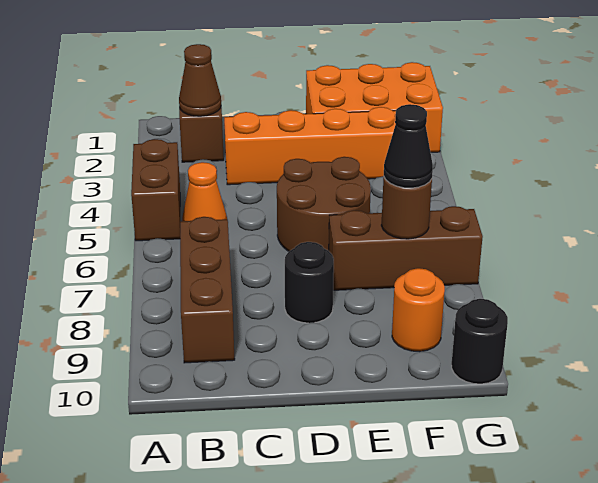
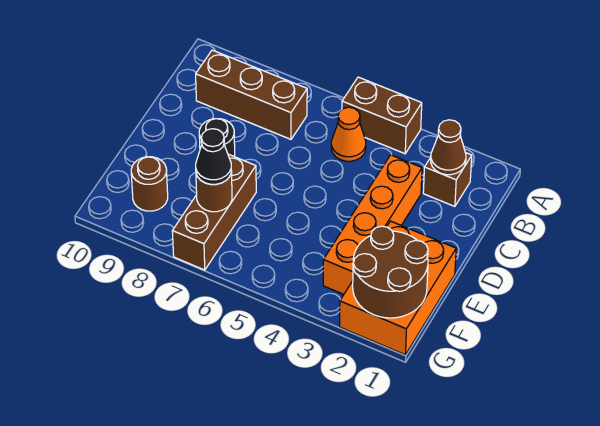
brown 2x2 round brick [277,157,371,251] -> brown 2x2 round brick moved to [353,226,428,318]
orange 1x1 round brick [392,268,445,352] -> brown 1x1 round brick [131,157,168,211]
black 1x1 round brick [452,299,508,384] -> none

